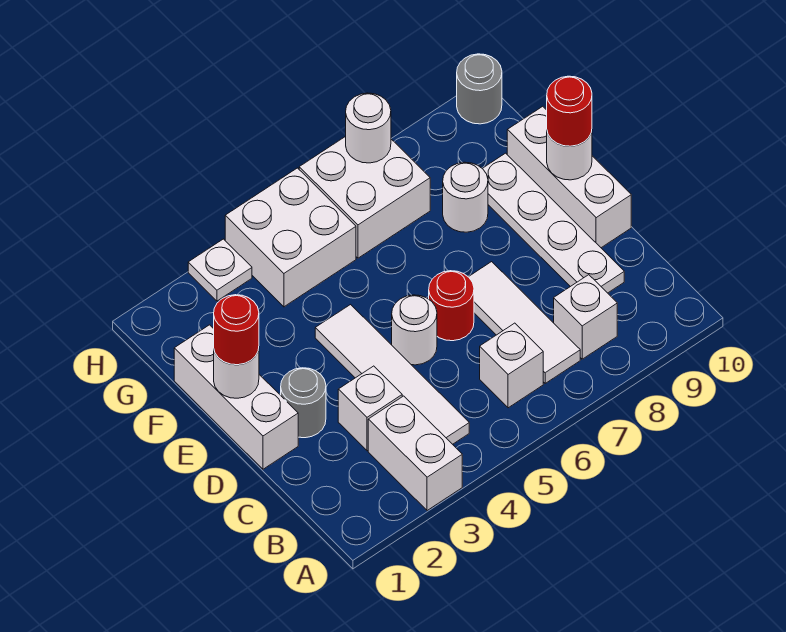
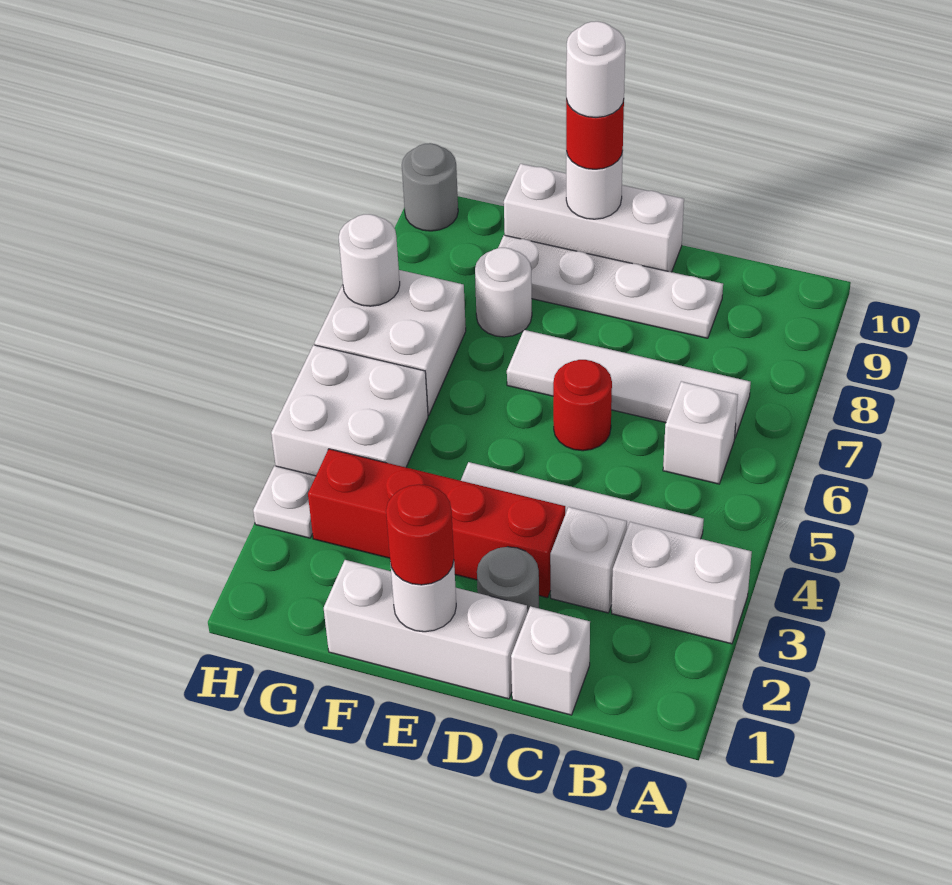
white 1x3 tile [469,262,580,383] -> white 1x4 tile [507,330,751,437]
white 1x1 brick [554,275,617,359] -> white 1x1 brick moved to [511,606,590,715]
none -> red 1x4 brick [308,449,565,598]
white 1x1 round brick [392,295,437,365] -> white 1x1 round brick moved to [566,21,625,118]

